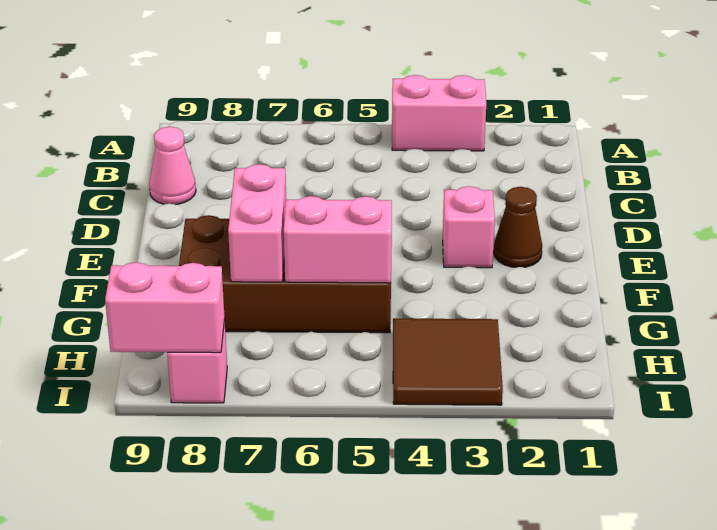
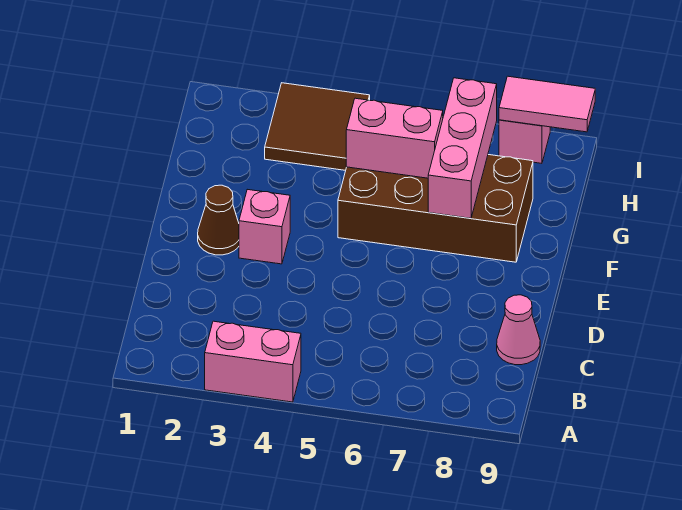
pink 1x2 brick [228,164,286,282] -> pink 1x3 brick [428,78,497,218]
pink 1x2 brick [105,262,225,353] -> pink 1x2 tile [499,76,595,132]

